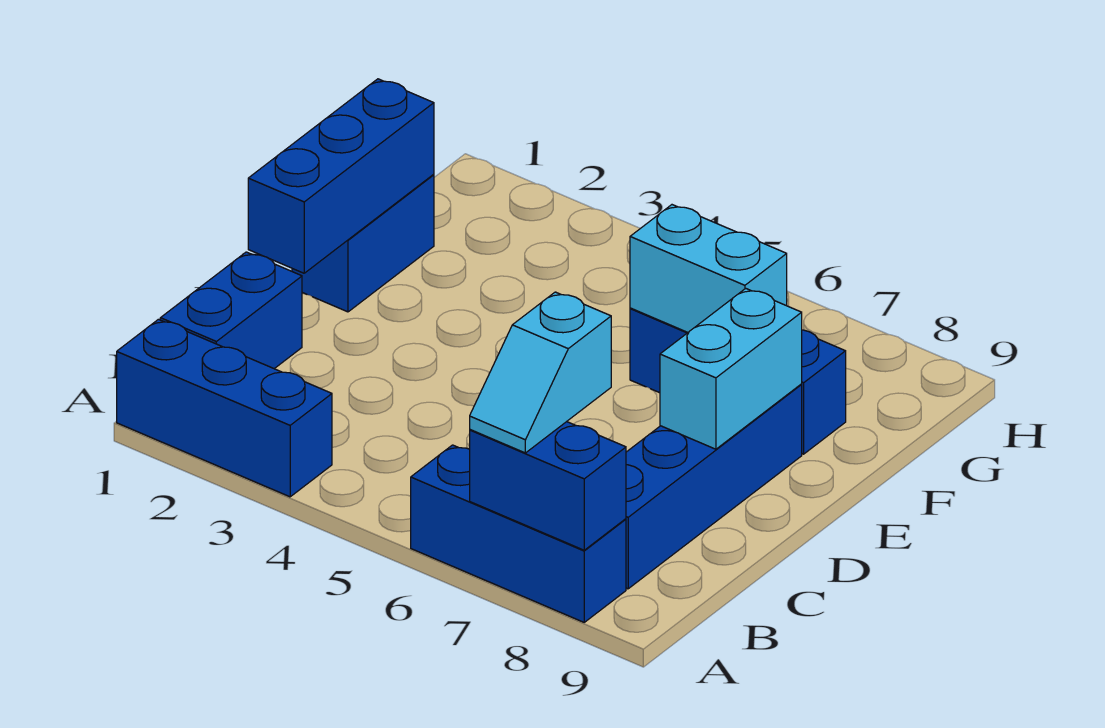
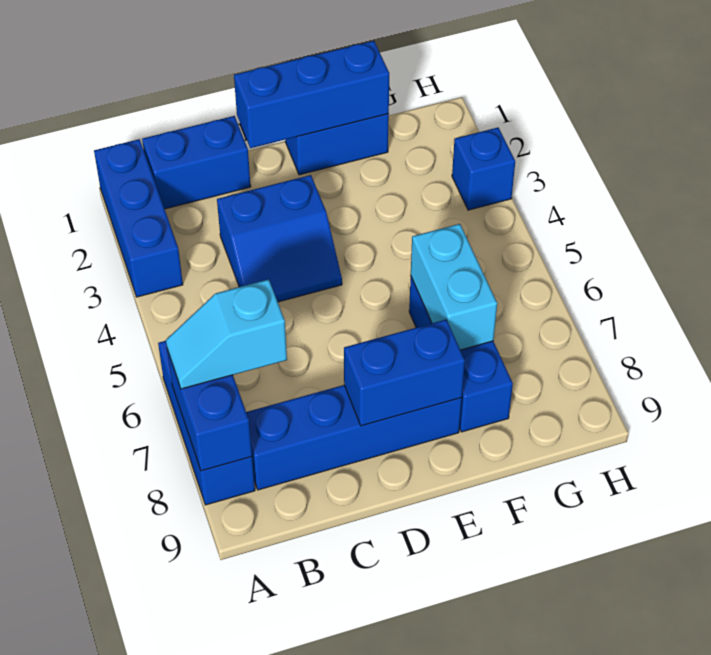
none -> blue 2x2 slope [217,175,342,302]
cyan 1x2 brick [660,288,802,449] -> blue 1x2 brick [344,320,465,426]
none -> blue 1x1 brick [452,128,515,210]

